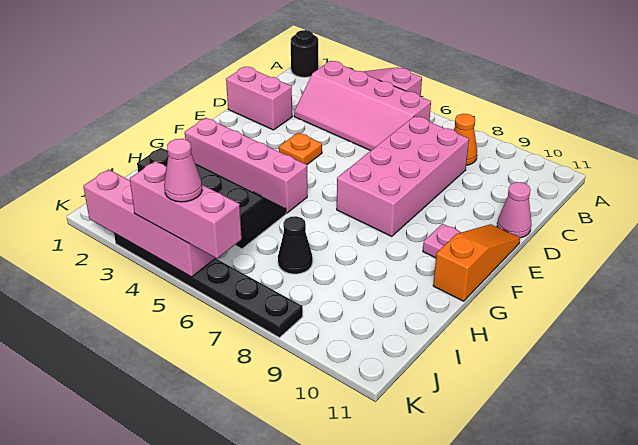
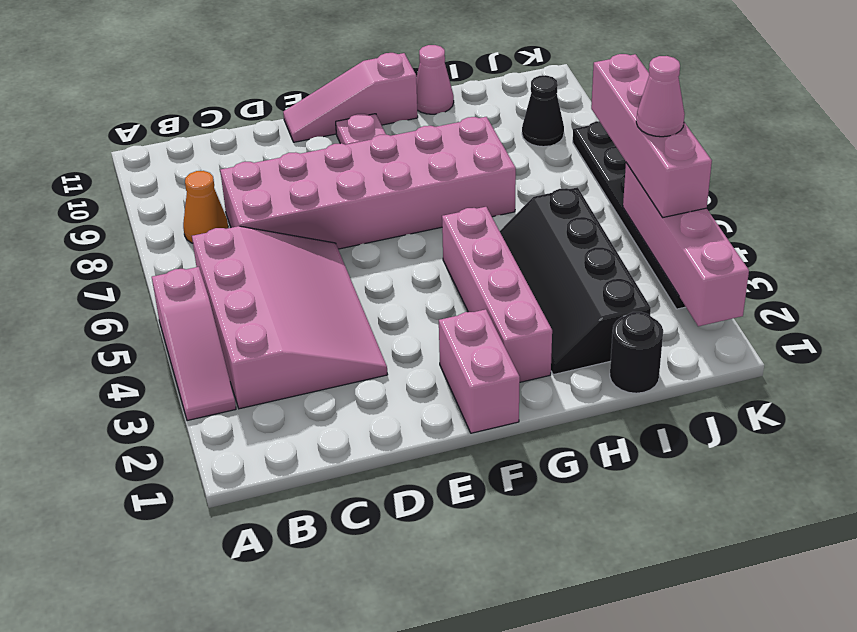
black 1x1 round brick [291,30,318,77] -> black 1x1 round brick moved to [610,312,663,393]
pink 2x4 slope [294,61,431,151] -> pink 3x4 slope [192,226,388,409]
pink 2x4 brick [337,116,469,236] -> pink 2x6 brick [220,117,516,249]
pink 1x2 brick [226,66,292,130] -> pink 1x2 brick moved to [439,309,520,433]
pink 1x1 cone [497,182,531,238] -> pink 1x1 cone moved to [416,45,454,114]
orange 1x1 plate [279,133,322,165] -> none
orange 1x3 slope [433,224,520,301] -> pink 1x3 slope [283,53,418,142]
black 1x1 cone [278,216,313,274] -> black 1x1 cone moved to [522,75,564,147]
pink 1x3 brick [130,161,242,259] -> pink 1x4 brick [591,54,712,217]

